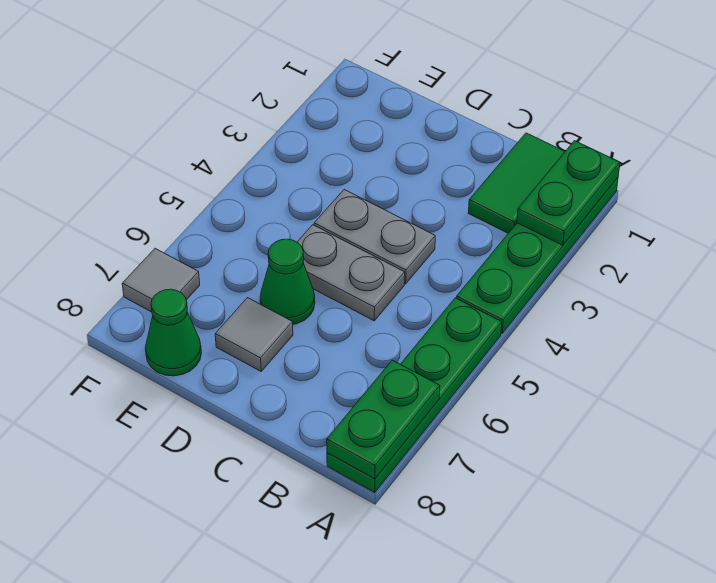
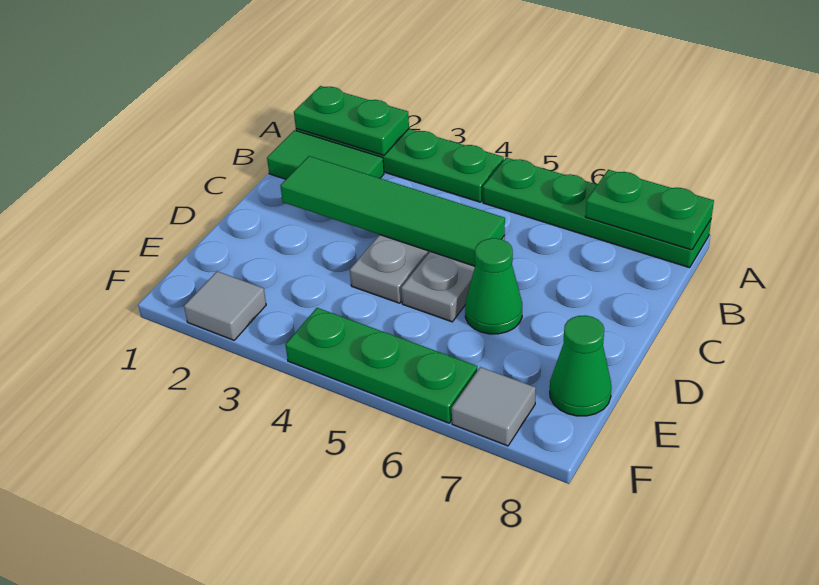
none -> green 1x4 tile [280,156,505,266]
grey 1x1 tile [215,298,293,371] -> grey 1x1 tile moved to [184,271,266,340]
none -> green 1x3 plate [285,308,477,423]

